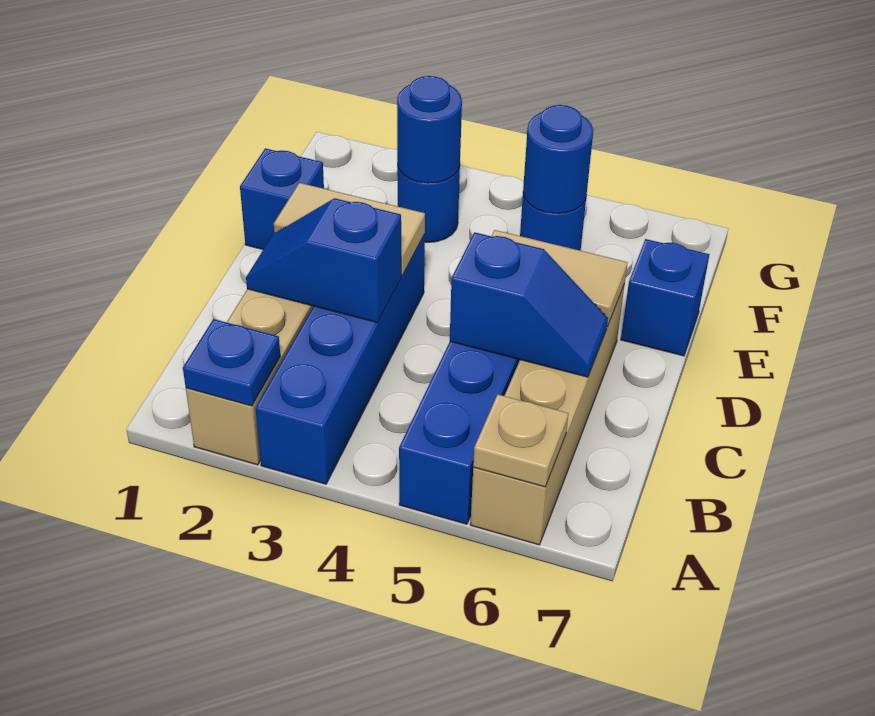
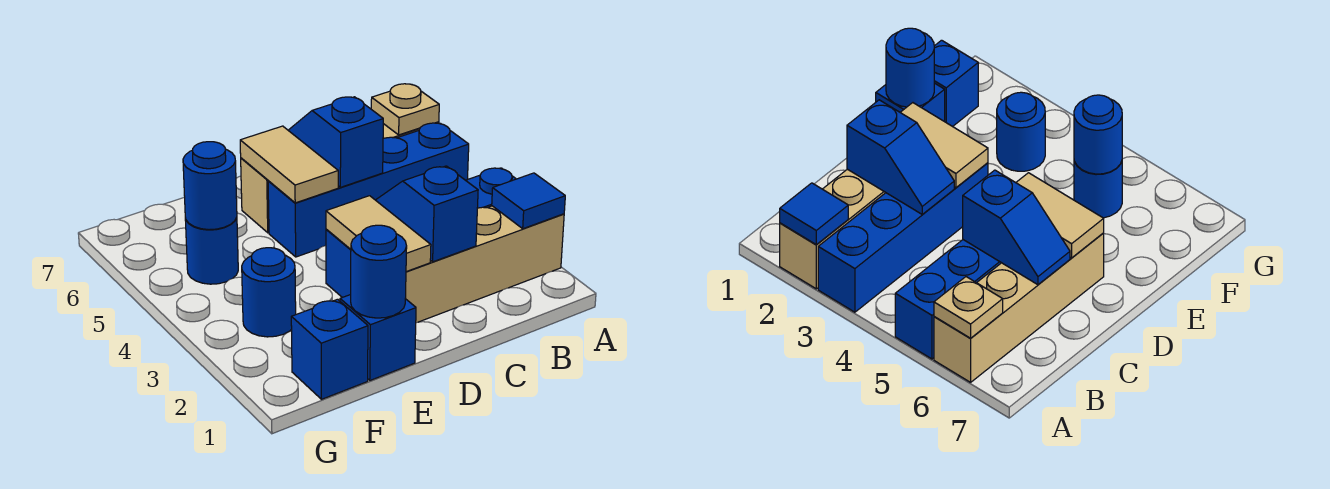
blue 1x1 plate [183,319,280,406] -> blue 1x1 tile [492,173,565,229]
blue 1x2 slope [246,198,401,323] -> blue 1x2 slope turned to [376,166,478,262]
blue 1x1 brick [621,239,709,356] -> blue 1x1 brick moved to [291,299,368,399]
blue 1x1 round brick [397,76,462,183] -> blue 1x1 round brick moved to [351,225,407,318]

